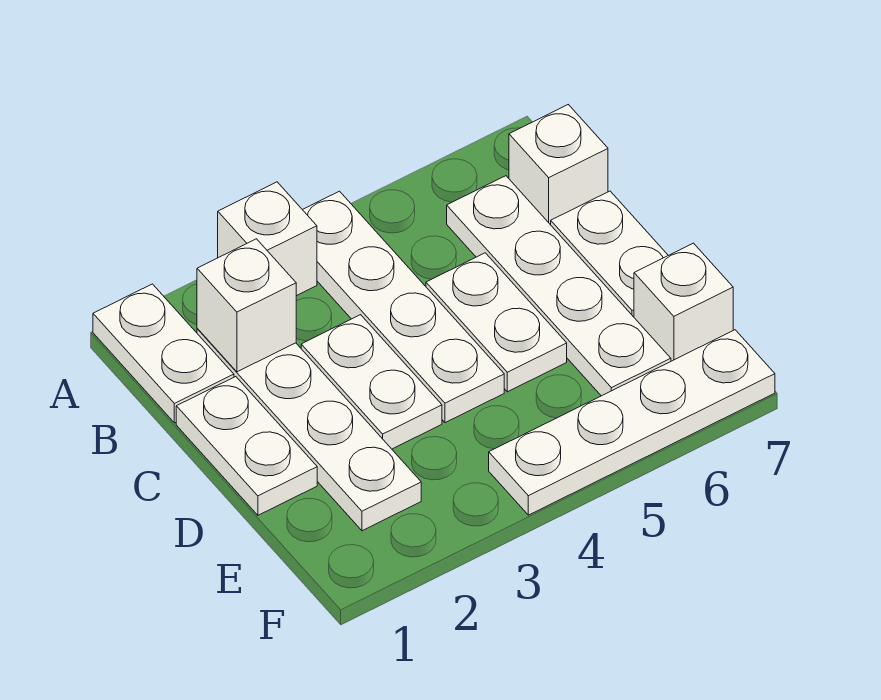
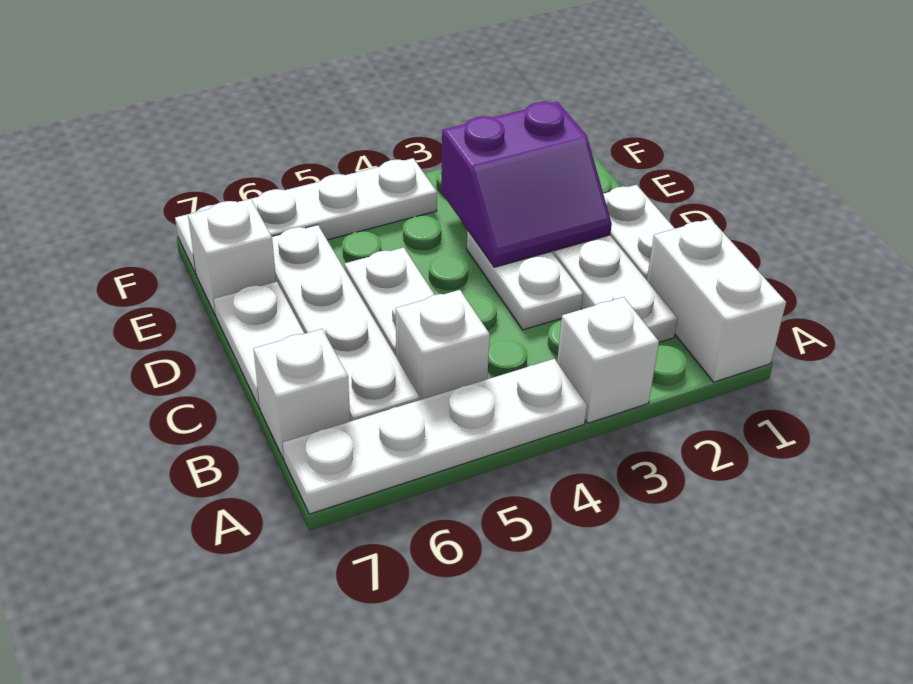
white 1x2 plate [93,284,234,423] -> white 1x2 brick [647,219,786,382]
white 1x4 plate [303,191,504,423] -> white 1x4 plate turned to [283,359,587,514]
white 1x1 brick [197,239,296,372] -> white 1x1 brick moved to [396,290,490,400]
none -> purple 2x2 slope [441,102,612,267]

